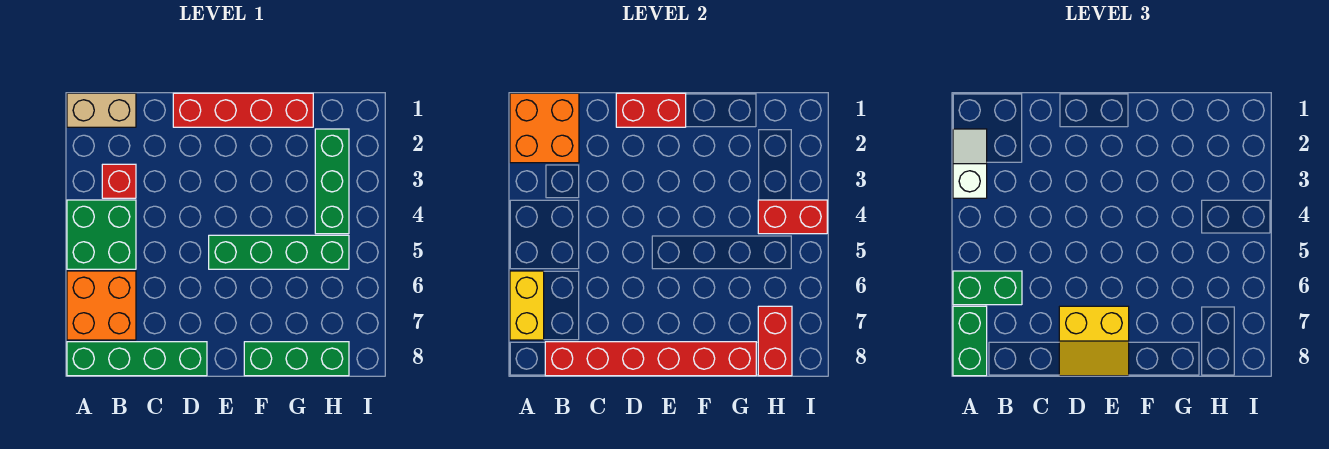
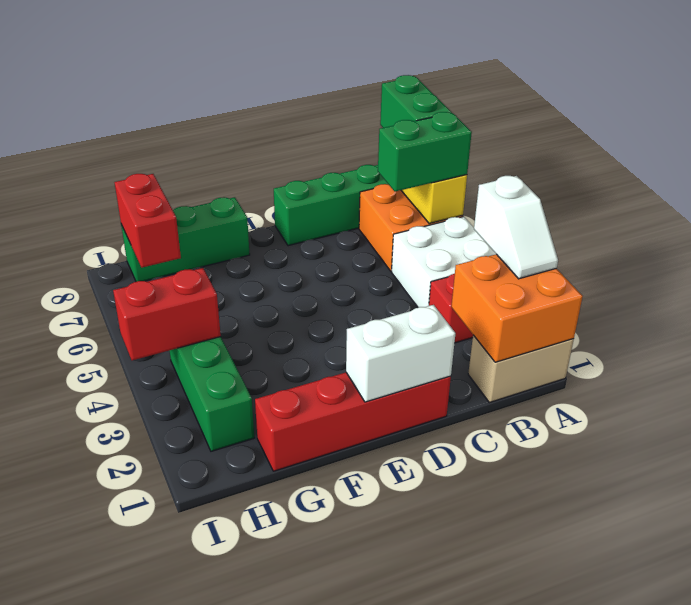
green 2x2 brick [67,200,136,269] -> white 2x2 brick [391,217,496,307]
red 1x6 brick [545,342,756,376] -> none
red 1x2 brick [616,93,686,127] -> white 1x2 brick [346,305,455,402]
yellow 2x2 slope [1059,306,1129,376] -> none
green 1x4 brick [209,235,349,269] -> none

